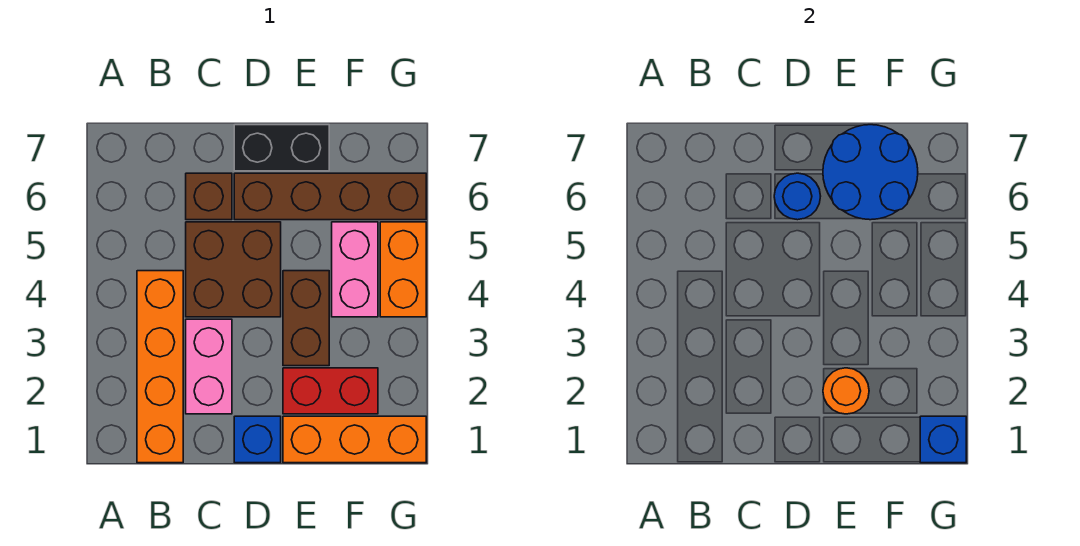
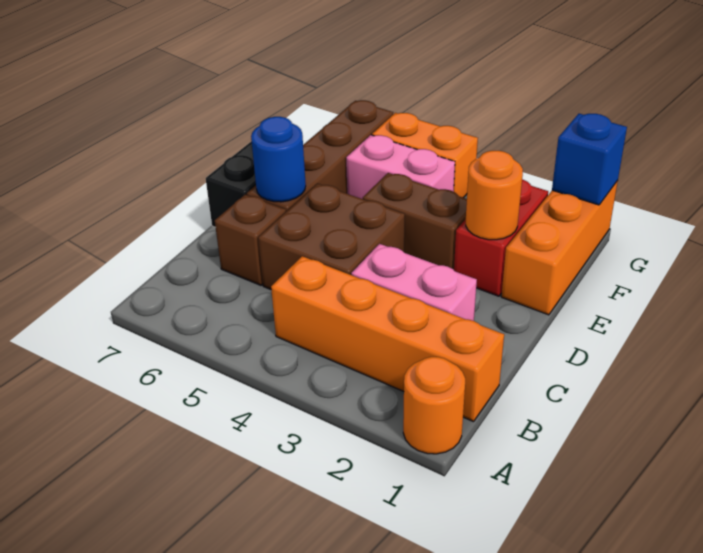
none -> orange 1x1 round brick [403,357,465,454]
blue 1x1 brick [234,416,281,463] -> none
blue 2x2 round brick [823,125,918,220] -> none

